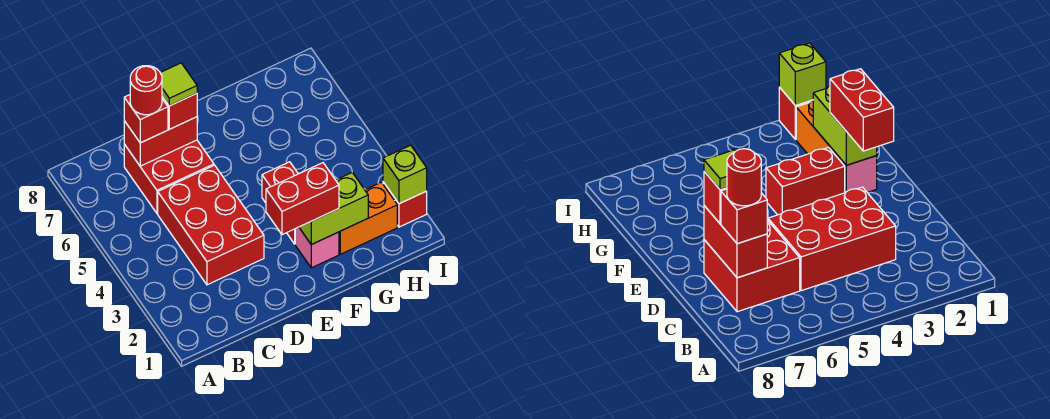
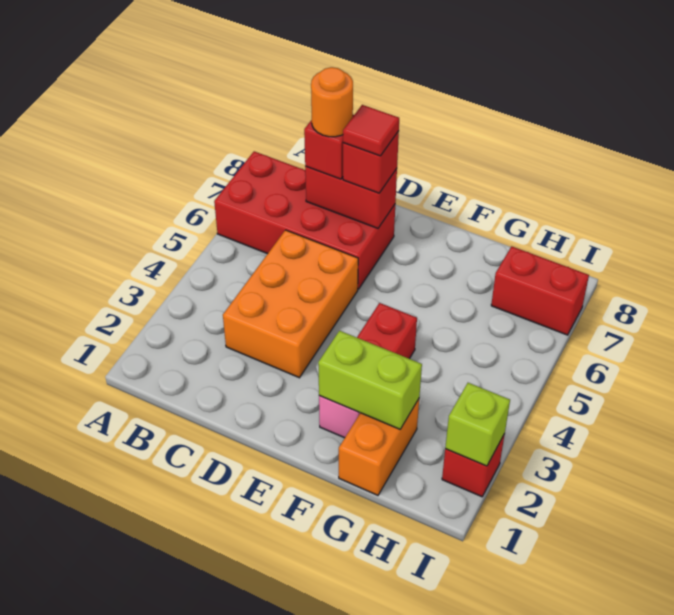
red 2x3 brick [158,165,264,285] -> orange 2x3 brick [223,230,358,378]
red 2x2 brick [124,140,214,213] -> red 2x4 brick [214,151,395,289]
red 1x1 round brick [130,66,162,115] -> orange 1x1 round brick [311,67,353,137]
lime 1x1 tile [160,63,197,106] -> red 1x1 tile [343,105,399,156]
red 1x2 brick [266,163,339,235] -> red 1x2 brick moved to [491,246,589,335]
orange 1x2 brick [339,182,397,254] -> orange 1x2 brick turned to [339,399,419,495]

